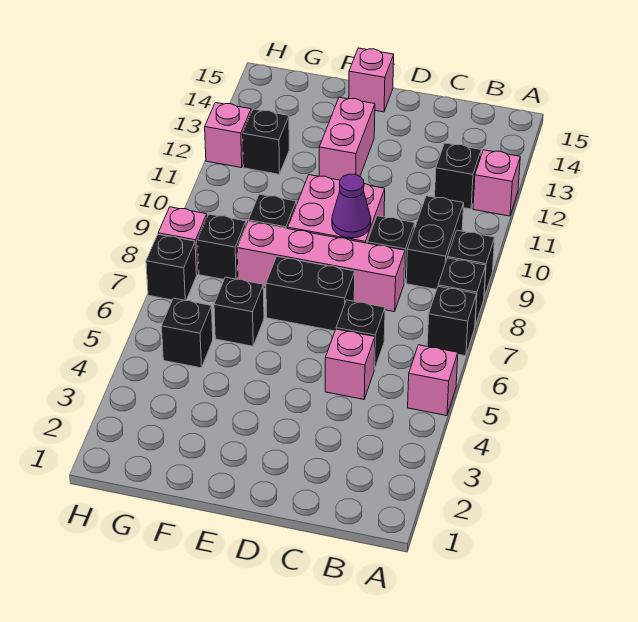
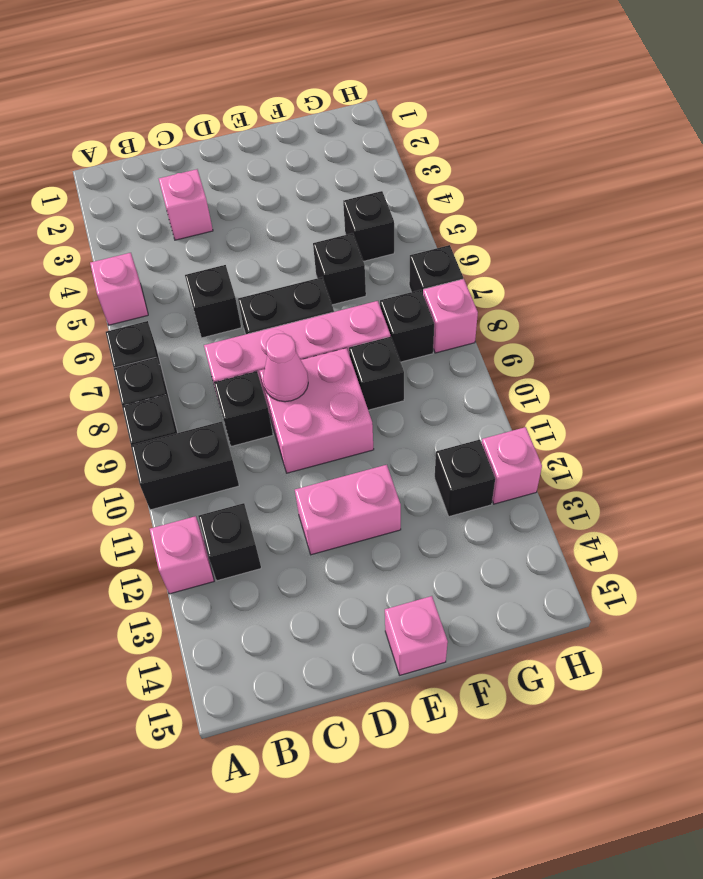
black 1x2 brick [406,196,464,290] -> black 1x2 brick turned to [131,422,239,510]
pink 1x1 brick [325,329,375,399] -> pink 1x1 brick moved to [159,169,213,240]
purple 1x1 cone [332,174,371,238] -> pink 1x1 cone [263,334,308,402]
pink 1x2 brick [319,97,375,180] -> pink 1x2 brick turned to [295,465,401,555]

